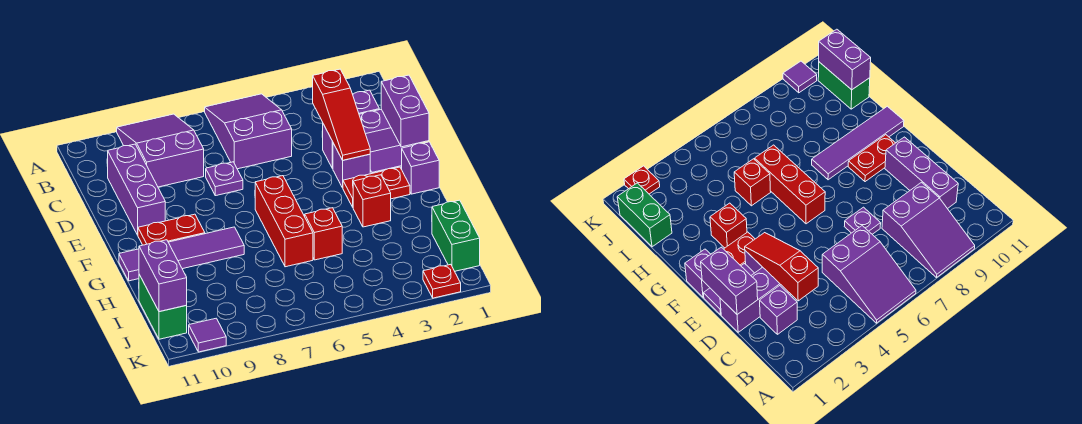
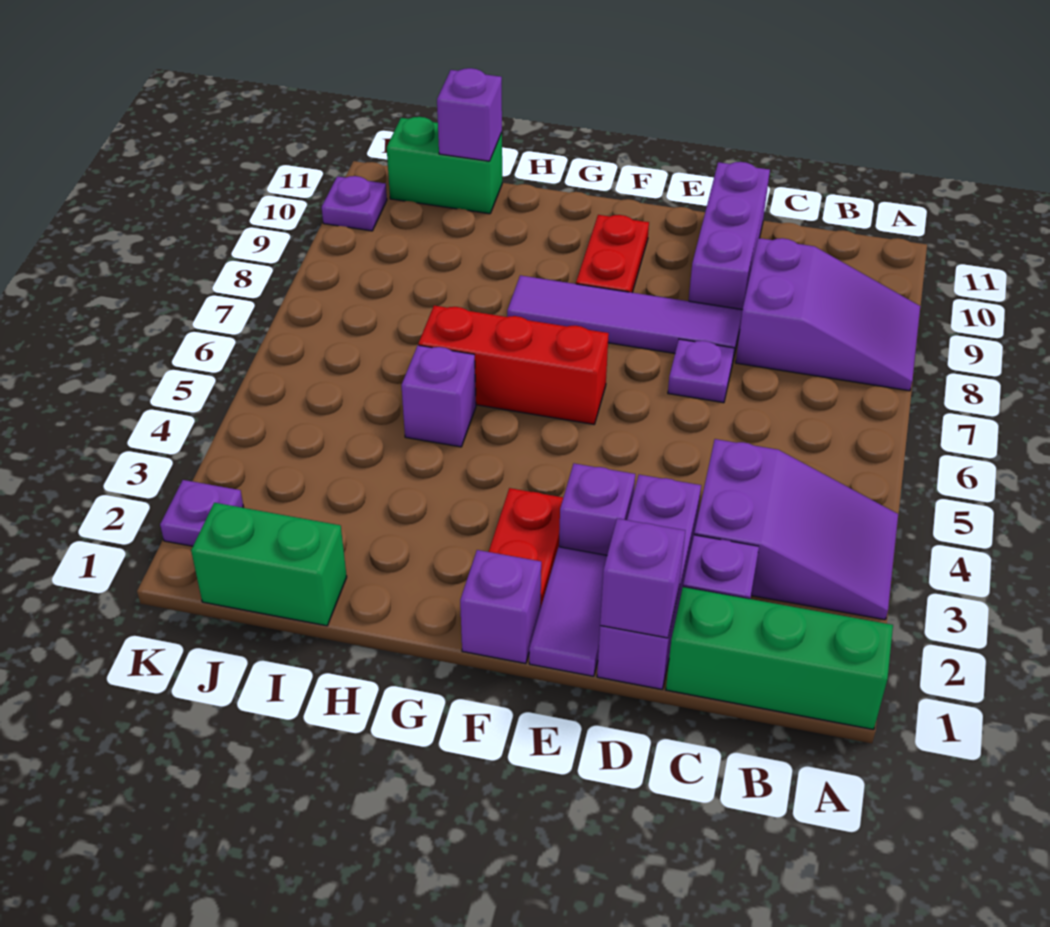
none -> green 1x3 brick [666,587,893,730]
purple 2x3 slope [205,94,292,169] -> purple 2x3 slope moved to [694,439,898,620]
red 1x3 slope [313,69,370,160] -> none
purple 1x3 brick [108,144,165,235] -> purple 1x3 brick turned to [689,162,770,310]
purple 1x2 brick [381,75,429,147] -> purple 1x1 brick [600,518,685,638]
red 1x1 brick [353,175,391,227] -> none
purple 1x4 tile [119,227,244,281] -> purple 1x4 tile turned to [507,275,742,359]
red 1x1 brick [305,208,342,260] -> purple 1x1 brick [401,345,476,447]
purple 1x2 brick [139,240,187,312] -> purple 1x1 brick [437,68,502,161]
red 1x1 plate [423,264,461,298] -> purple 1x1 plate [160,480,243,546]
purple 1x1 tile [189,318,226,352] -> purple 1x1 plate [322,176,387,231]

